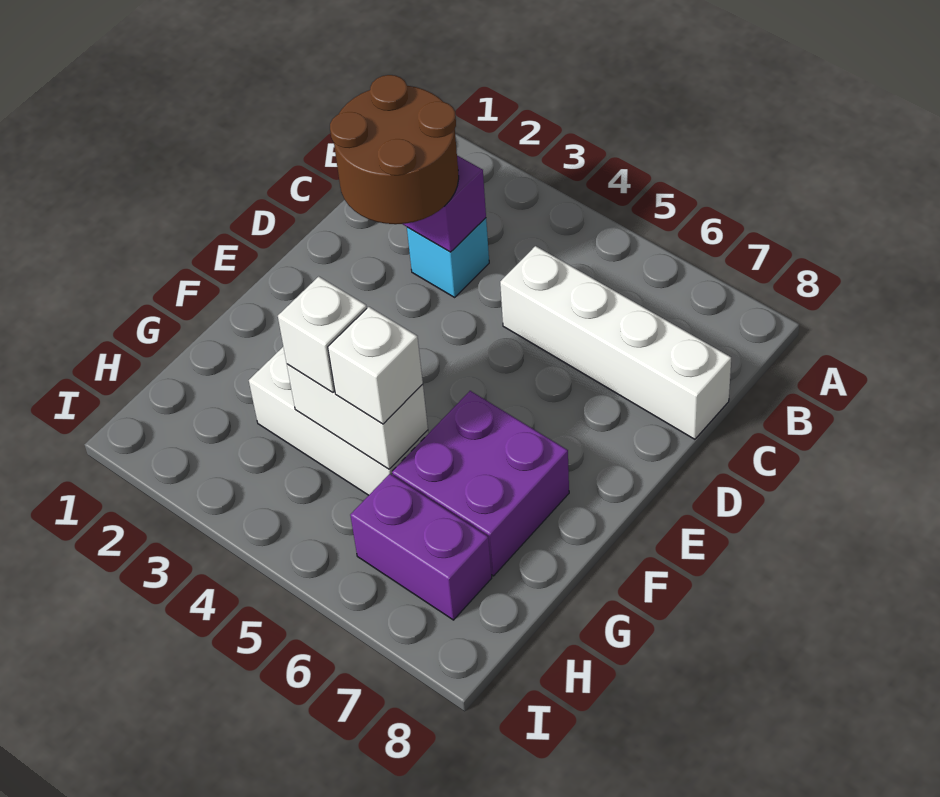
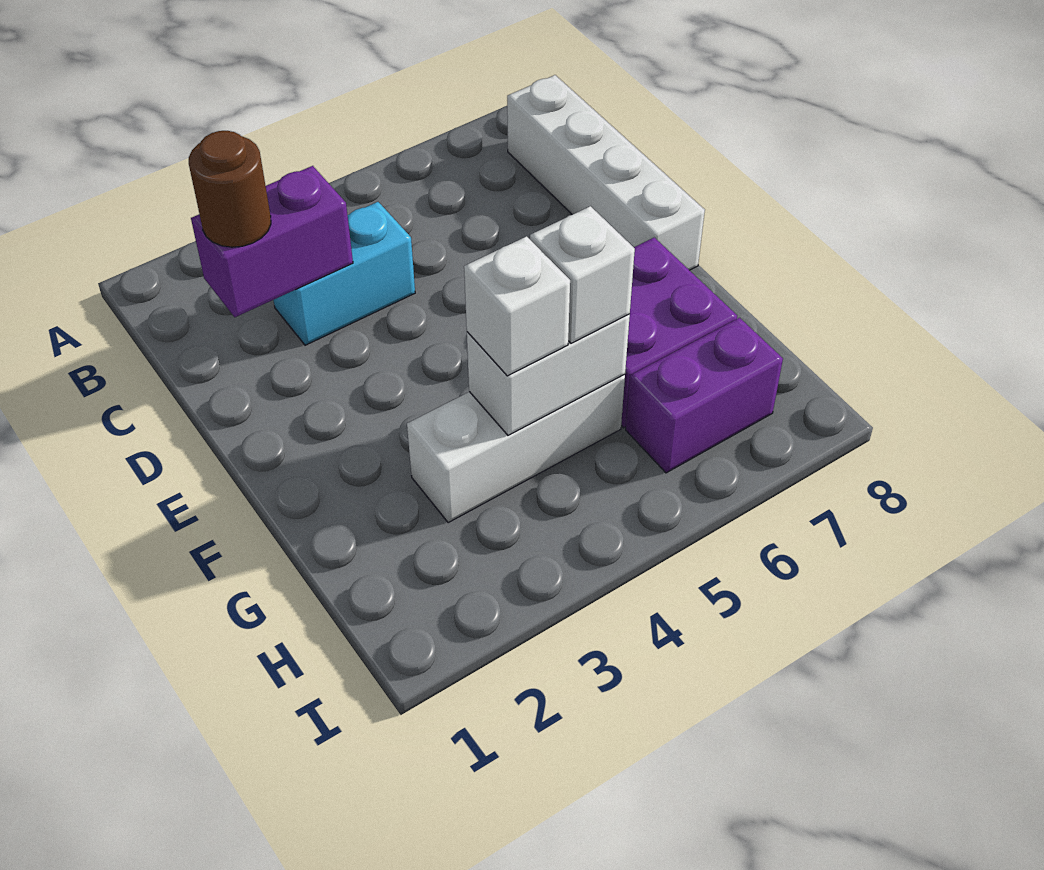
brown 2x2 round brick [330,75,459,224] -> brown 1x1 round brick [189,131,271,247]
cyan 1x1 brick [407,218,489,297] -> cyan 1x2 brick [273,202,415,345]
white 1x4 brick [500,246,731,439] -> white 1x4 brick turned to [507,75,705,270]

